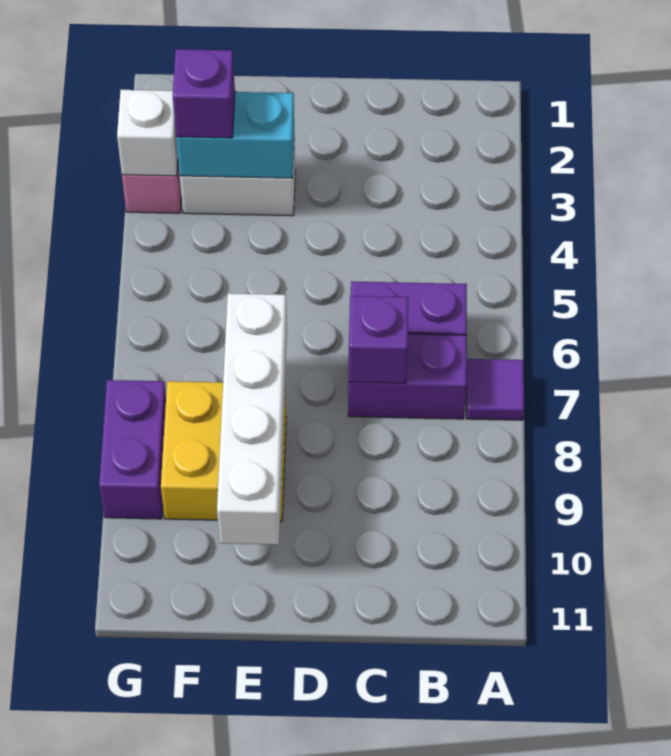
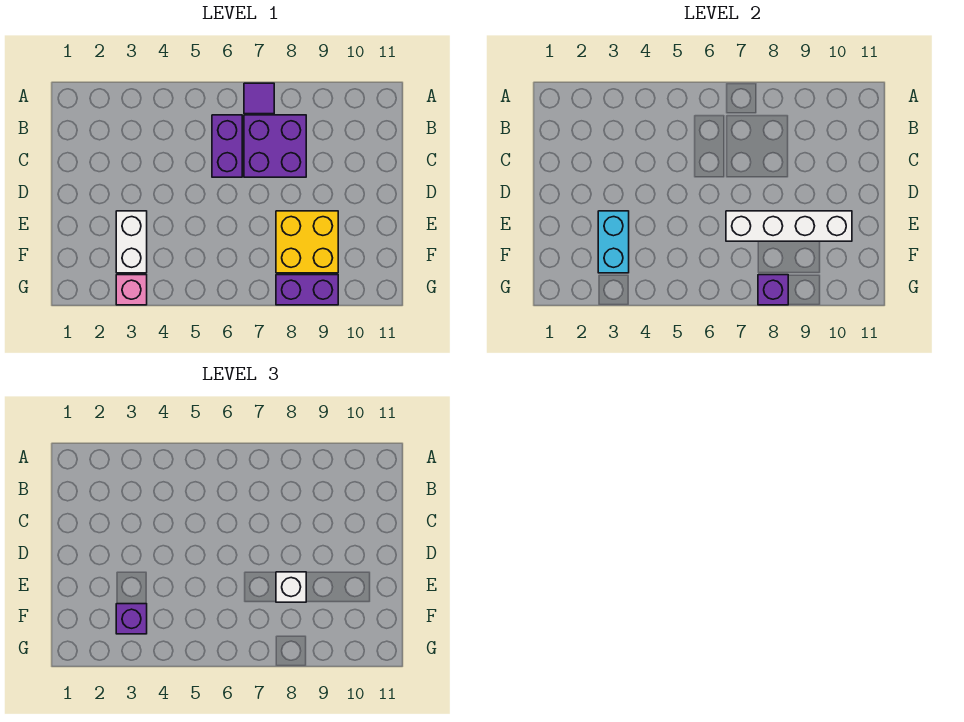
purple 1x2 brick [348,334,467,419] -> purple 2x2 brick [244,115,306,177]
purple 1x1 brick [348,296,408,383] -> purple 1x1 brick moved to [758,275,788,305]
white 1x1 brick [117,90,178,176] -> white 1x1 brick moved to [276,572,306,602]

